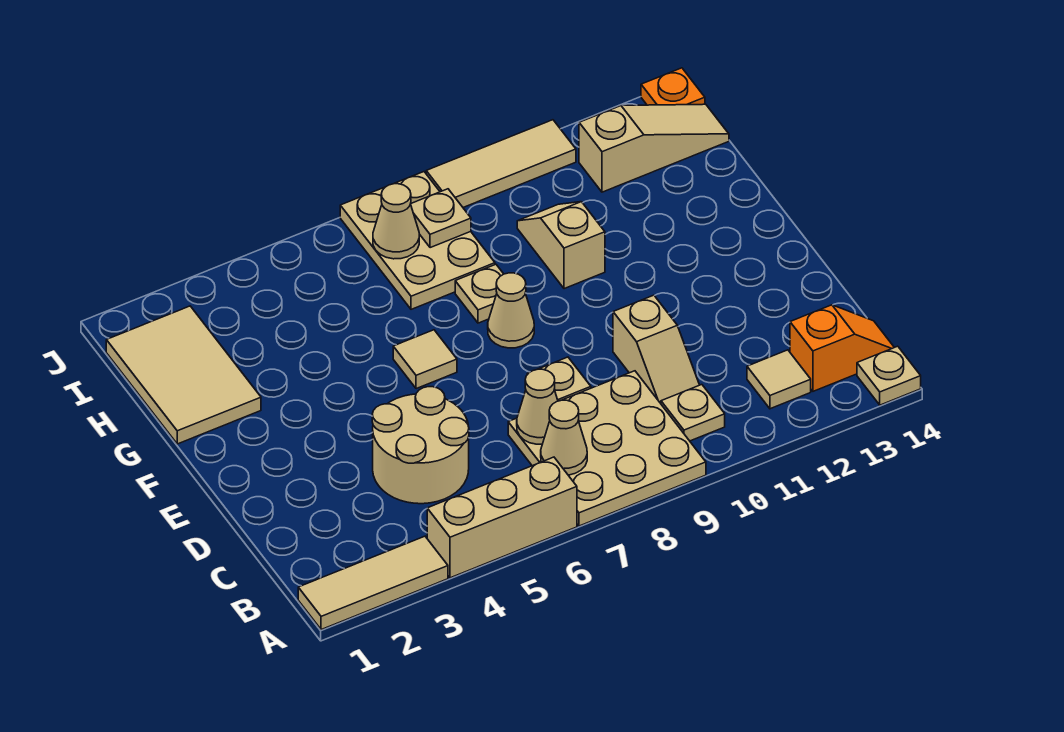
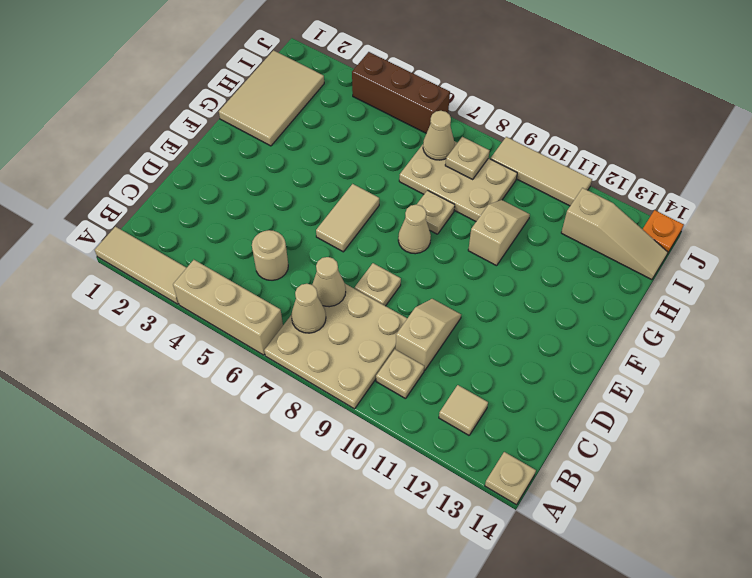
orange 1x2 slope [790,305,894,391] -> none
tan 2x2 round brick [372,387,469,504] -> tan 1x1 round brick [252,230,288,280]
tan 1x2 slope [613,295,699,403] -> tan 1x2 slope turned to [396,299,461,371]
tan 1x1 tile [393,330,457,389] -> tan 1x2 tile [316,184,379,252]
tan 2x3 plate [340,172,495,309] -> tan 2x3 plate turned to [399,141,517,221]
none -> brown 1x3 brick [352,52,450,133]

